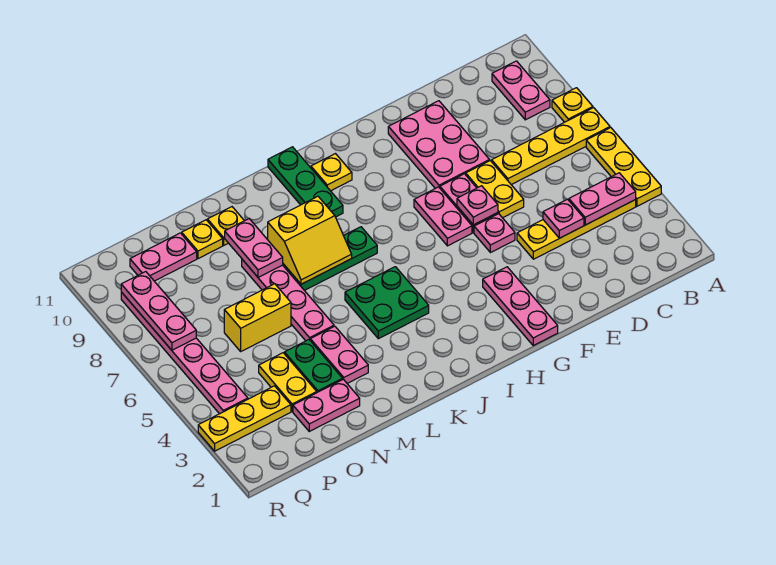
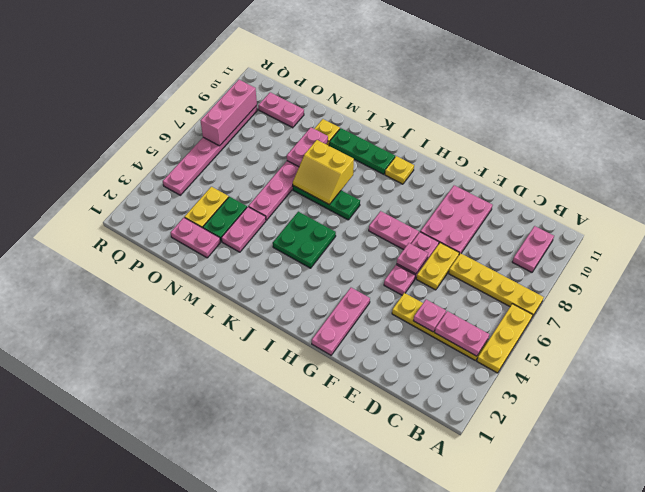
yellow 1x1 plate [552,88,593,122] -> none
pink 1x2 plate [414,187,472,246] -> pink 1x2 plate turned to [369,211,419,250]
green 1x3 plate [268,147,343,217] -> green 1x3 plate turned to [329,128,395,174]
yellow 1x2 brick [224,284,291,351] -> none
yellow 1x1 plate [182,220,223,259] -> none
yellow 1x3 plate [198,386,291,451] -> none
pink 1x3 plate [121,272,196,350] -> pink 1x3 brick [201,80,257,146]

